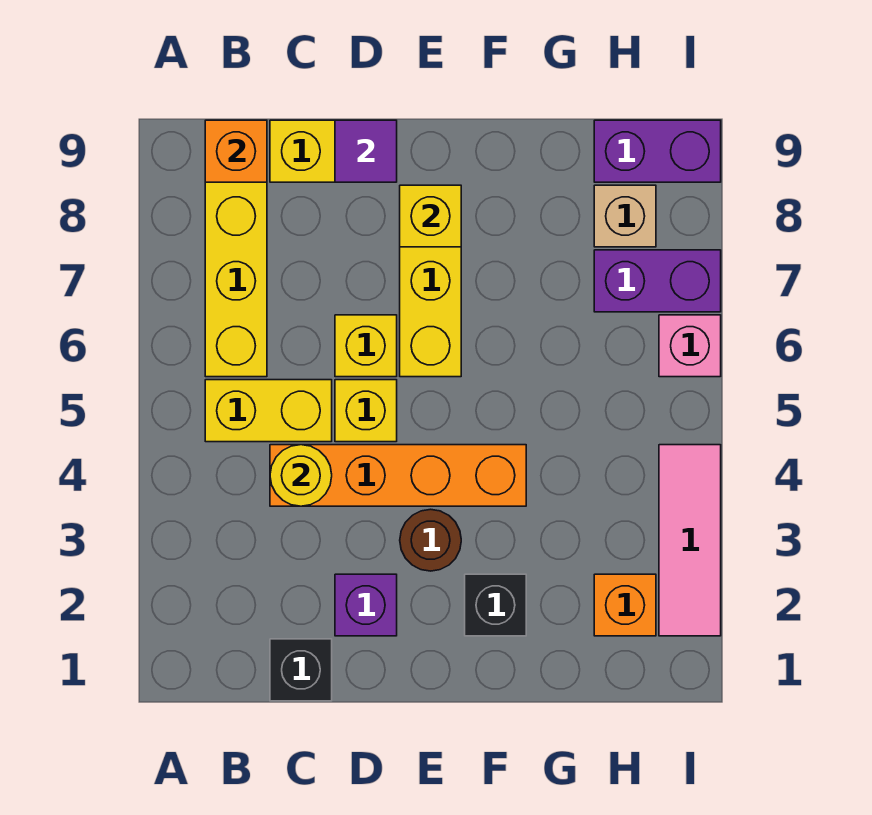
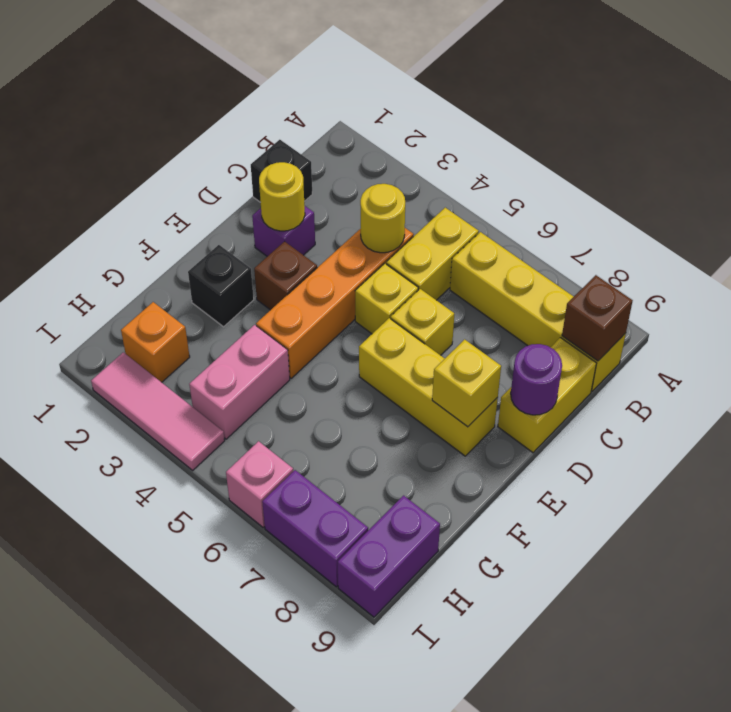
orange 1x1 brick [205,120,267,182] -> brown 1x1 brick [562,275,633,361]
none -> yellow 1x1 round brick [259,162,305,231]
purple 1x1 tile [335,120,397,182] -> purple 1x1 round brick [511,344,562,415]
brown 1x1 round brick [400,509,461,571] -> brown 1x1 brick [254,241,317,310]
none -> pink 1x2 brick [189,325,290,439]
purple 1x2 brick [594,250,721,312] -> purple 1x2 brick turned to [262,470,368,587]
tan 1x1 brick [594,185,656,247] -> none

